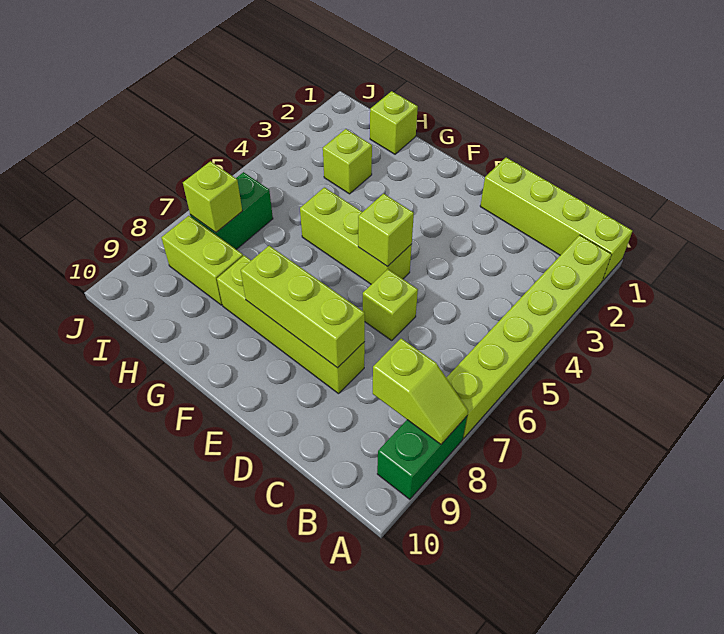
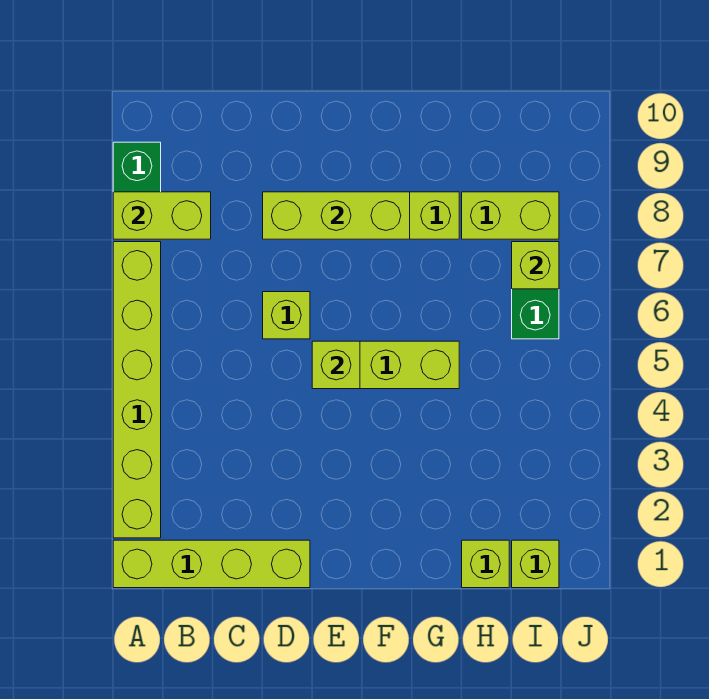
lime 1x2 slope [373,338,468,444] -> lime 1x2 brick [113,192,211,239]
lime 1x1 brick [323,129,372,194] -> lime 1x1 brick moved to [512,540,559,588]

